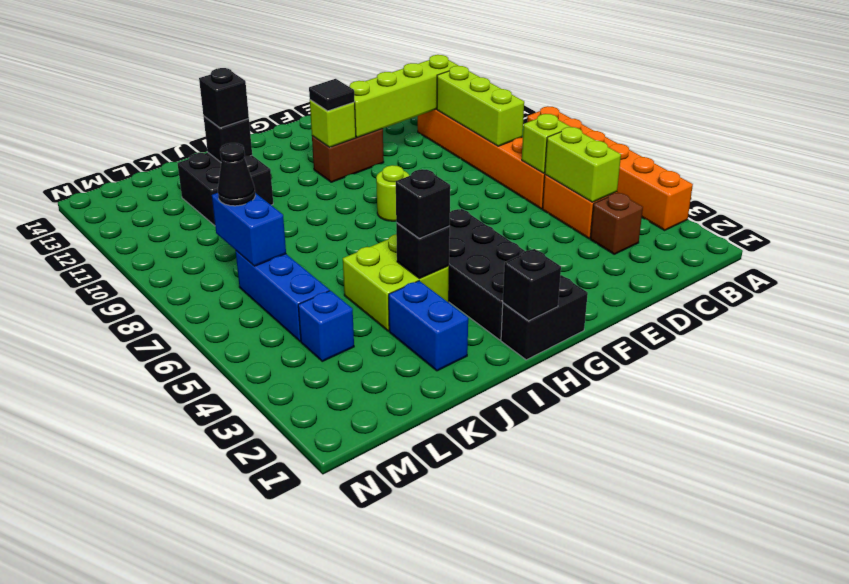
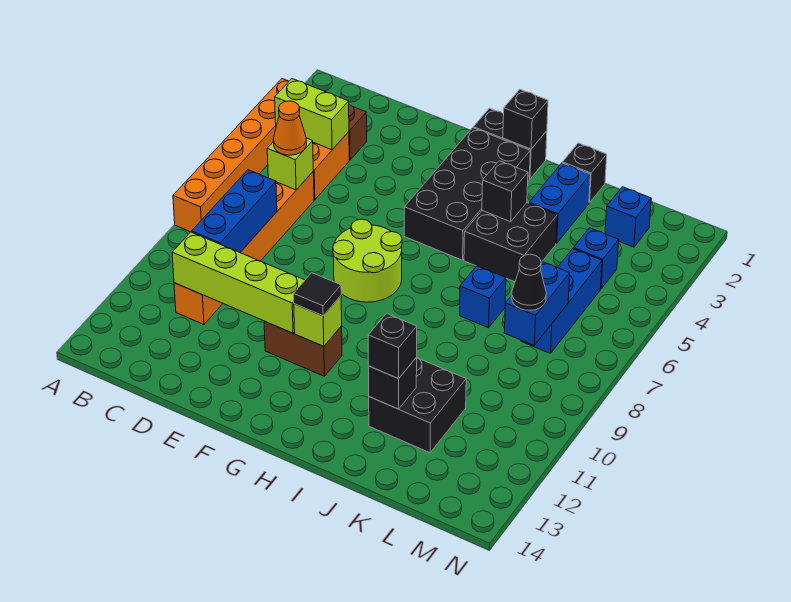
lime 1x2 brick [545,127,621,202] -> lime 1x2 brick turned to [275,79,349,150]
none -> orange 1x1 cone [273,101,306,155]
lime 1x3 brick [437,66,524,146] -> blue 1x3 brick [192,170,277,252]
lime 1x1 round brick [376,165,409,221] -> lime 2x2 round brick [333,219,402,302]
lime 2x2 brick [343,235,449,331] -> black 2x2 brick [464,203,557,282]
black 1x1 brick [396,169,450,238] -> black 1x1 brick moved to [563,143,607,203]
none -> blue 1x1 brick [460,266,506,328]
none -> blue 1x1 brick [605,187,651,247]

